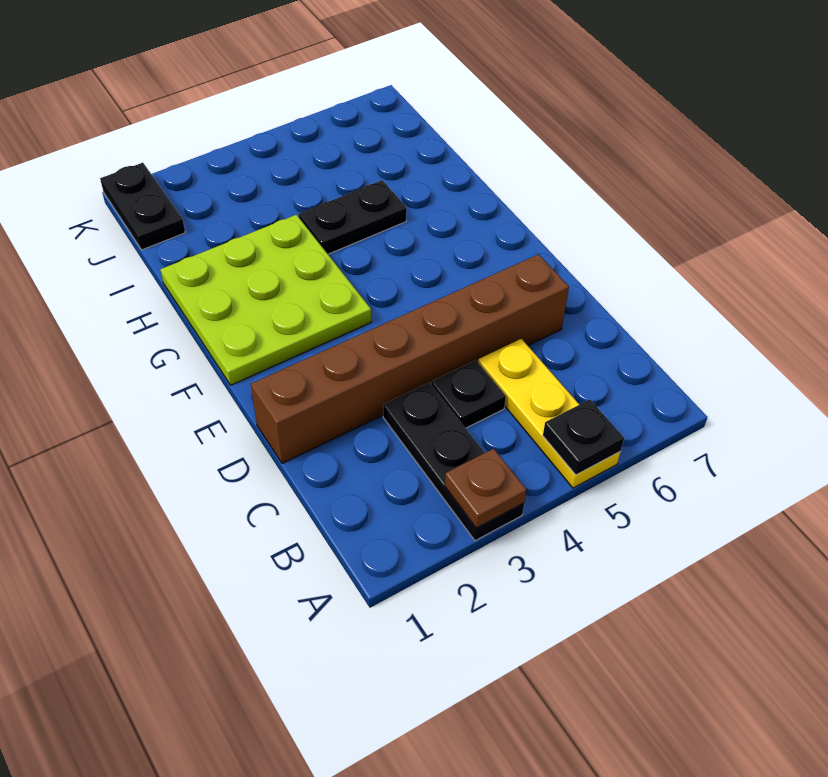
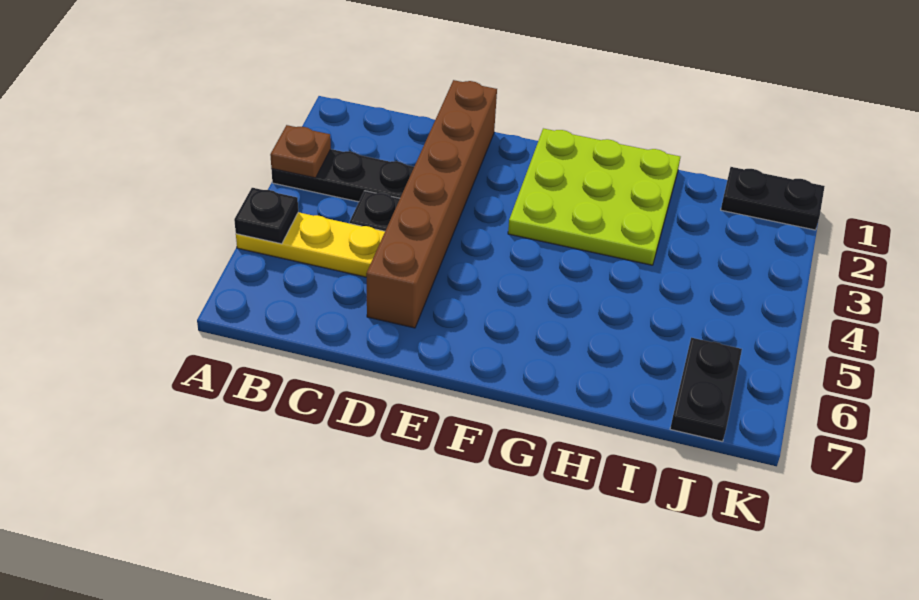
black 1x2 plate [299,180,407,254] -> black 1x2 plate moved to [670,338,742,442]

